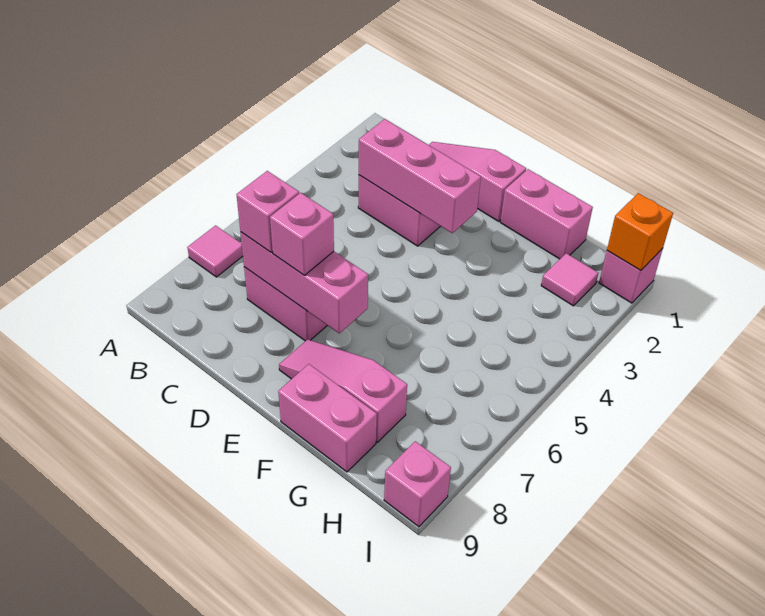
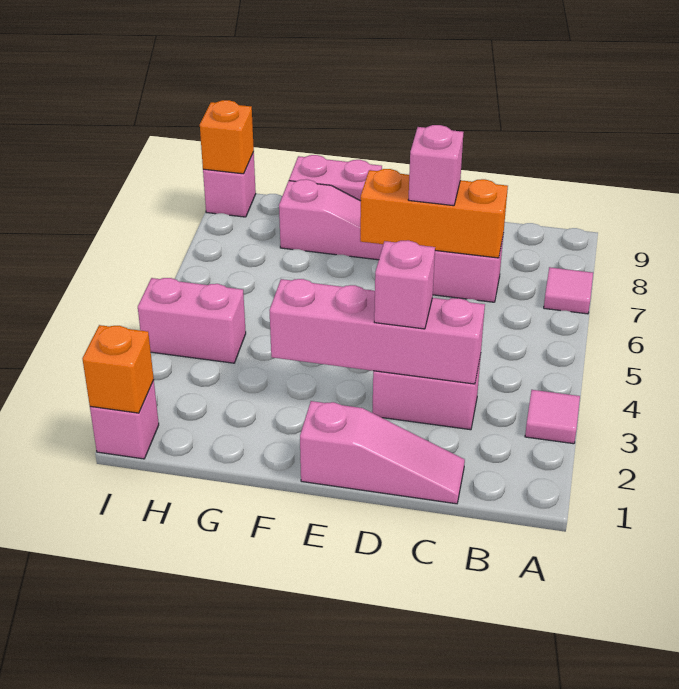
pink 1x3 brick [359,119,481,233] -> pink 1x4 brick [269,279,485,384]
pink 1x3 brick [240,232,368,333] -> orange 1x3 brick [360,169,508,258]
pink 1x1 brick [236,171,299,252] -> pink 1x1 brick moved to [374,240,435,329]
pink 1x2 brick [500,169,593,259] -> pink 1x2 brick moved to [138,278,246,363]
pink 1x1 tile [541,253,598,306] -> pink 1x1 tile moved to [525,390,580,444]
none -> orange 1x1 brick [200,100,254,174]

